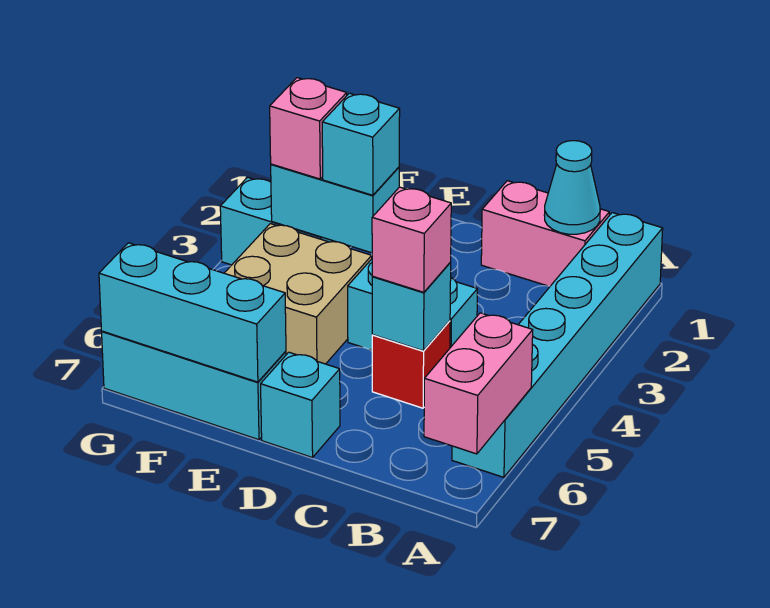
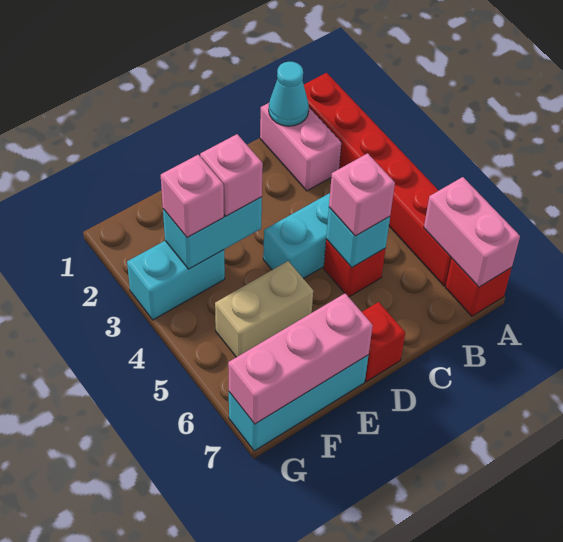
cyan 1x6 brick [452,213,663,477] -> red 1x6 brick [304,73,452,286]
none -> red 1x1 brick [445,259,512,316]
pink 1x2 brick [481,181,609,286] -> pink 1x2 brick turned to [260,103,341,191]
cyan 1x1 brick [261,352,340,458] -> red 1x1 brick [362,302,405,382]
cyan 1x1 brick [322,93,400,195] -> pink 1x1 brick [200,134,263,216]
tan 2x2 brick [225,224,372,364] -> tan 1x2 brick [215,261,313,357]
cyan 1x3 brick [99,243,286,382] -> pink 1x3 brick [228,294,373,424]

